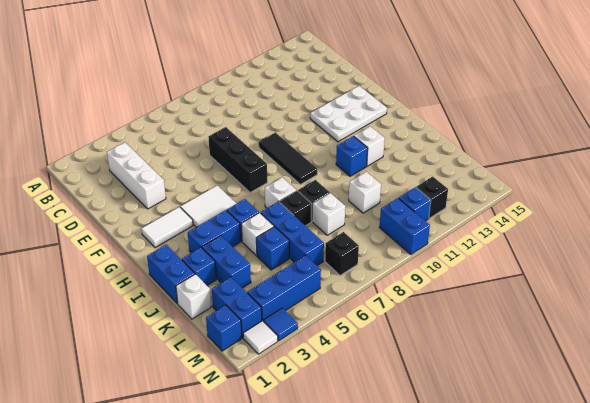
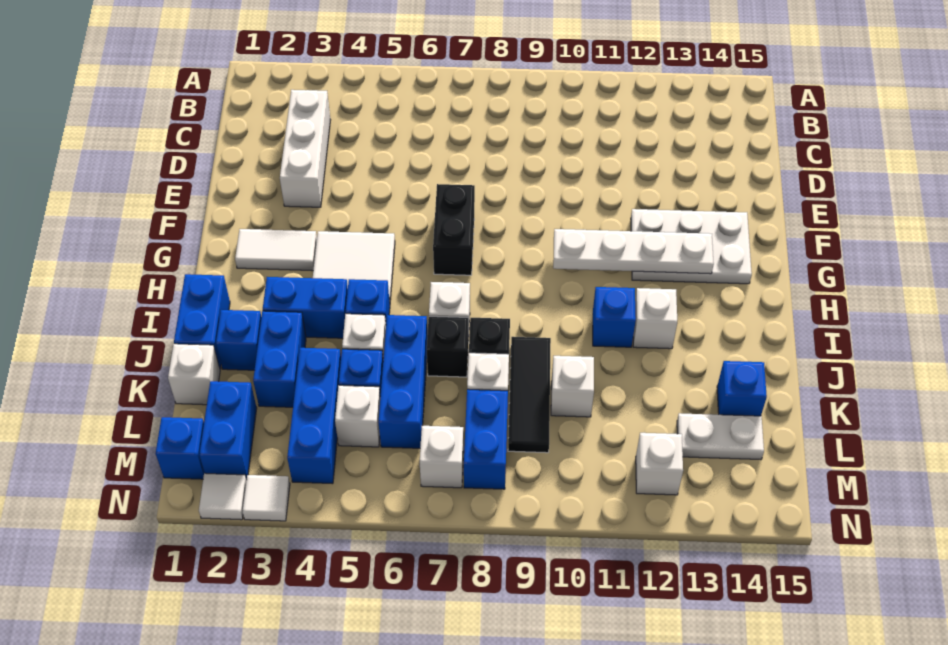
black 1x3 brick [208,127,267,192] -> black 1x2 brick [433,184,475,275]
black 1x3 tile [259,132,317,184] -> black 1x3 tile moved to [508,337,551,453]
none -> white 1x4 plate [553,229,714,274]
none -> white 1x1 brick [335,385,380,447]
none -> white 1x2 plate [677,413,764,460]
blue 1x3 brick [247,255,321,322] -> blue 1x3 brick turned to [287,348,341,484]
black 1x1 brick [325,232,359,275] -> white 1x1 brick [420,426,464,488]
blue 1x2 brick [380,198,430,255] -> blue 1x2 brick moved to [464,389,508,489]
blue 1x1 brick [399,187,431,221] -> blue 1x1 brick moved to [717,361,767,416]
black 1x1 brick [416,177,448,218] -> white 1x1 brick [636,433,683,495]
blue 1x1 tile [263,308,298,341] -> white 1x1 tile [243,475,290,521]

